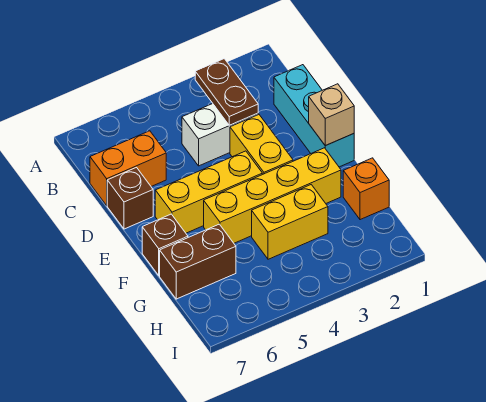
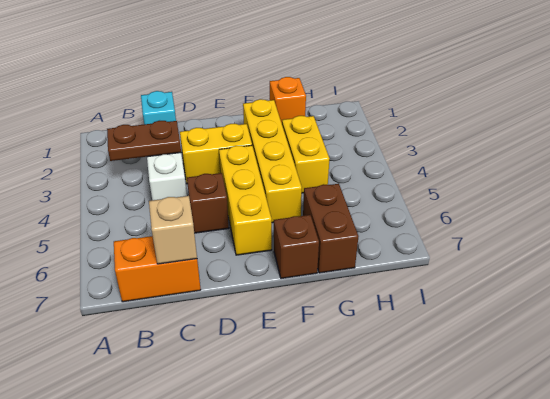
cyan 1x3 brick [274,65,354,167] -> cyan 1x1 brick [141,91,176,124]
orange 1x2 brick [90,131,166,205] -> orange 1x2 brick turned to [114,236,201,302]
brown 1x1 brick [107,168,153,229] -> brown 1x1 brick moved to [187,173,229,233]
tan 1x1 brick [309,84,354,146] -> tan 1x1 brick moved to [149,196,197,264]

